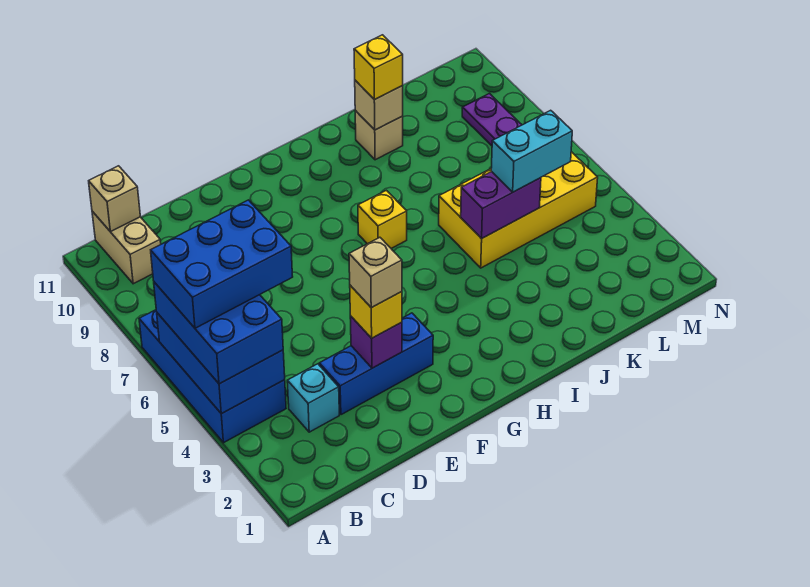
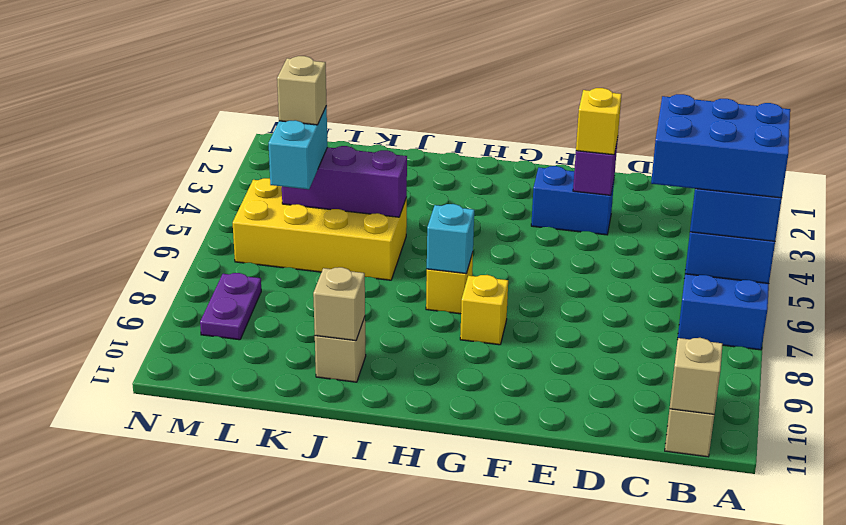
cyan 1x1 brick [287,364,339,432] -> cyan 1x1 brick moved to [427,204,474,274]
blue 1x3 brick [319,313,433,415] -> blue 1x2 brick [531,166,614,235]
tan 1x1 brick [349,237,402,308] -> tan 1x1 brick moved to [277,56,327,125]
purple 1x2 brick [461,172,541,239] -> purple 1x3 brick [282,146,407,217]
yellow 1x1 brick [354,35,403,100] -> yellow 1x1 brick moved to [460,275,508,345]
cyan 1x2 brick [491,110,572,192] -> cyan 1x2 brick turned to [269,106,328,189]

